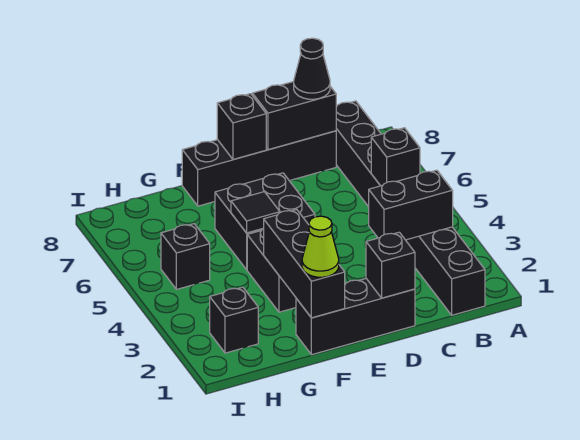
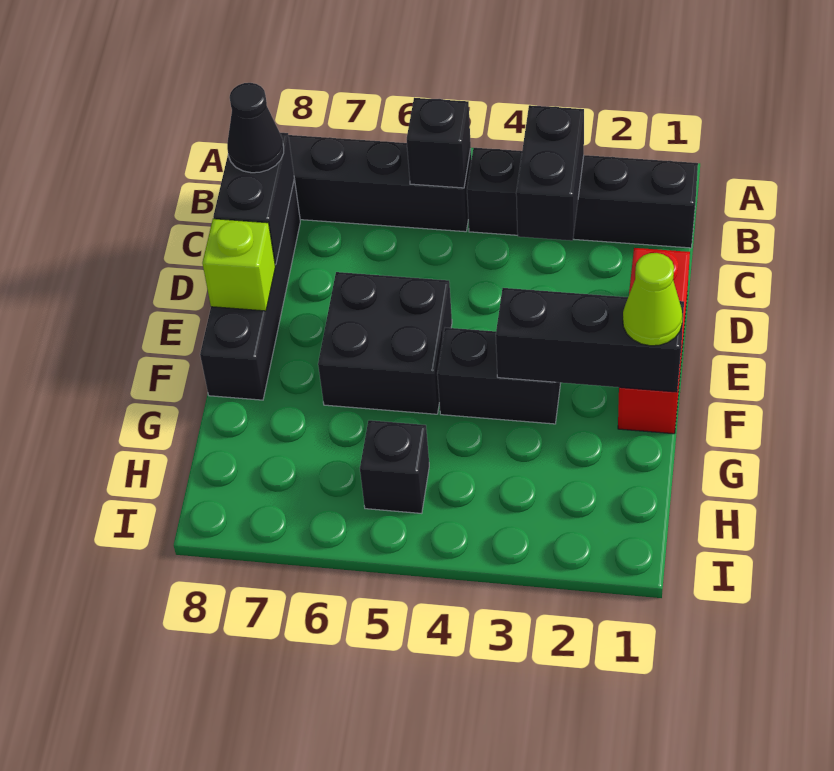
black 1x3 brick [296,279,415,355] -> red 1x3 brick [618,248,690,434]
black 1x1 brick [366,232,415,298] -> none
black 1x1 brick [217,94,266,159] -> lime 1x1 brick [202,219,275,311]
black 1x1 tile [231,192,280,233] -> none
black 1x1 brick [210,287,258,353] -> none

